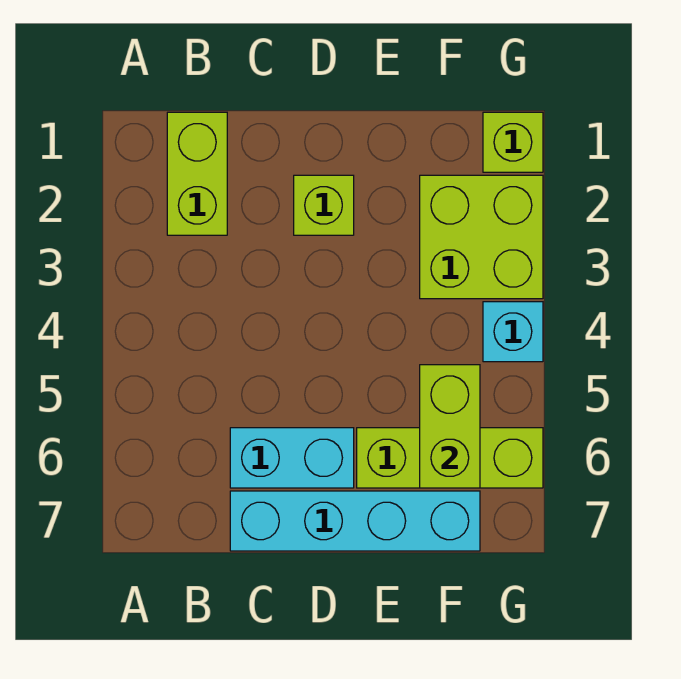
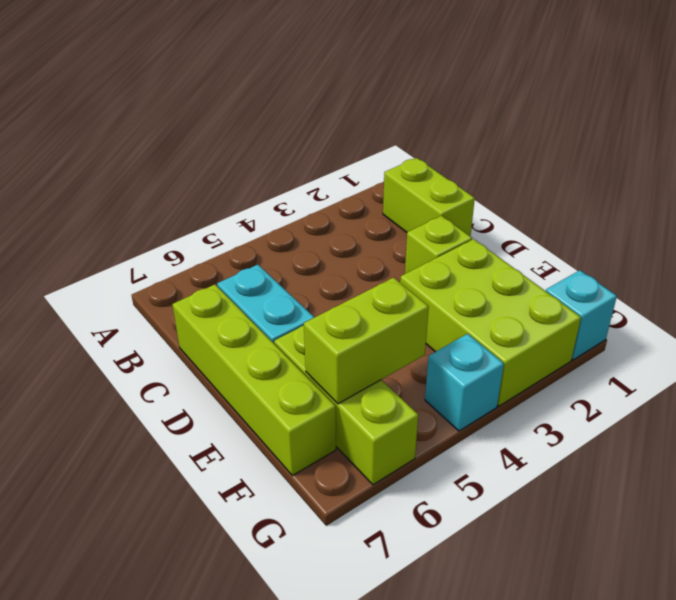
lime 1x2 brick [167,112,227,235] -> lime 1x2 brick turned to [383,158,475,236]
cyan 1x4 brick [230,491,480,551] -> lime 1x4 brick [172,284,336,476]
lime 2x2 brick [420,175,543,299] -> lime 2x3 brick [400,239,581,406]
lime 1x1 brick [483,112,543,172] -> cyan 1x1 brick [546,270,617,360]

